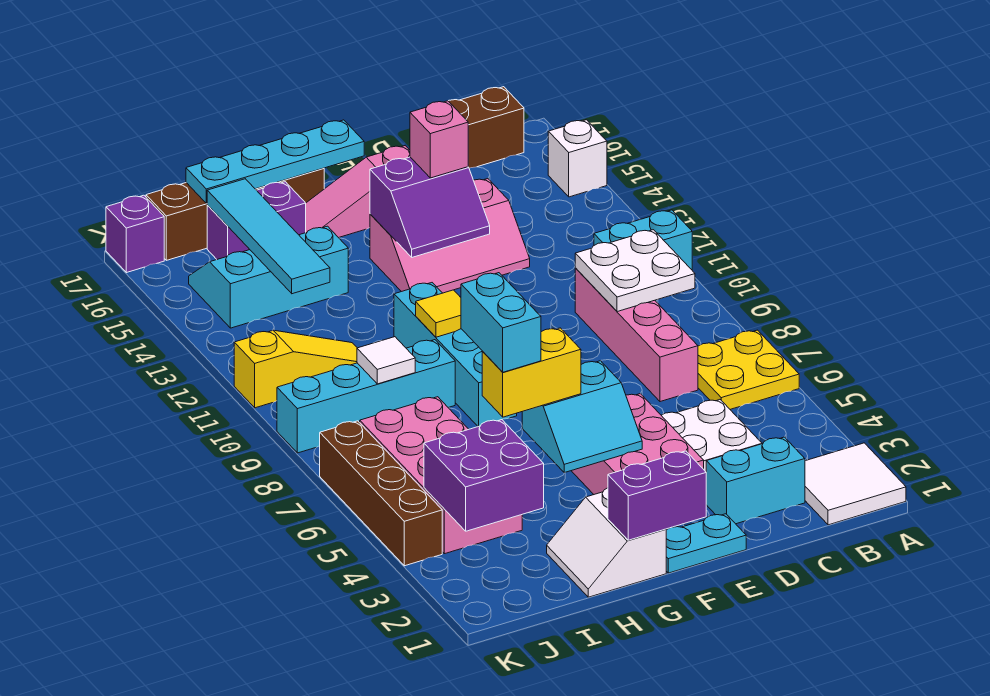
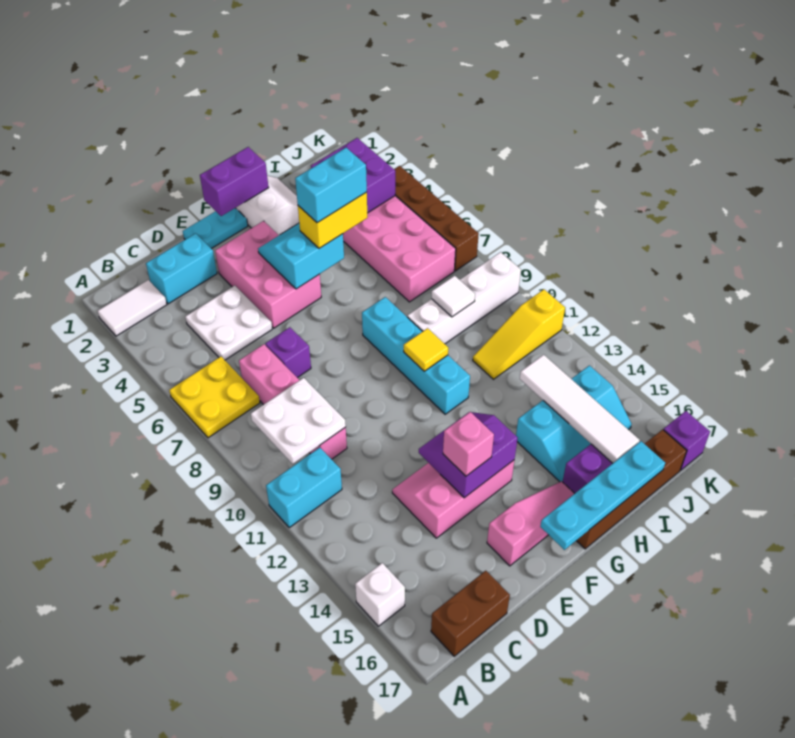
white 2x2 tile [805,443,906,525] -> white 1x2 tile [98,280,167,336]
none -> purple 1x1 brick [265,327,311,378]
cyan 1x2 brick [461,273,541,372] -> cyan 1x2 brick turned to [295,148,367,223]
cyan 1x4 brick [277,340,455,453] -> white 1x4 brick [407,252,521,344]
cyan 1x4 tile [207,179,330,294] -> white 1x4 tile [520,355,640,463]

